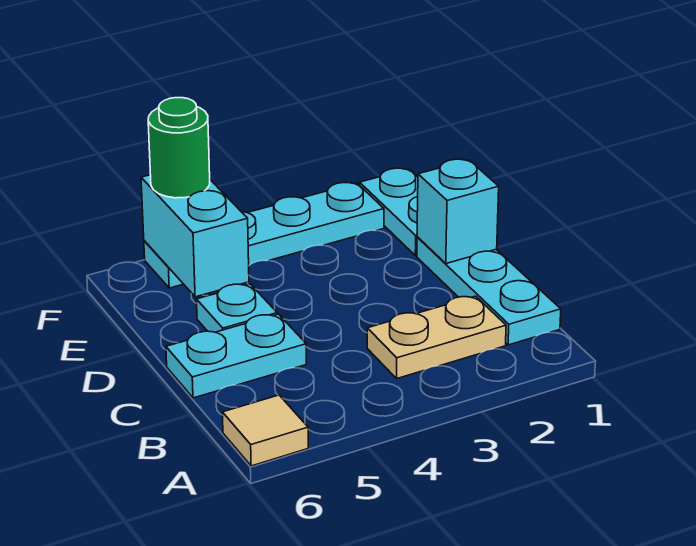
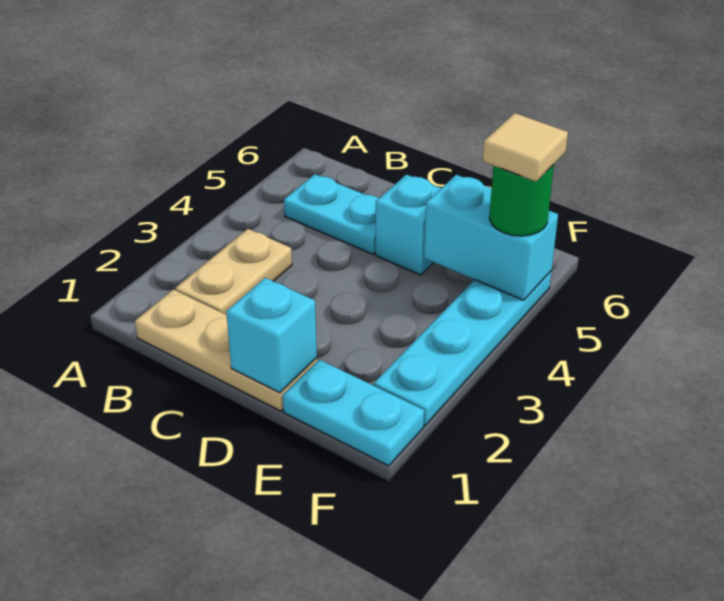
tan 1x1 tile [222,395,308,466] -> tan 1x1 tile moved to [483,113,568,182]
cyan 1x3 plate [417,237,561,345] -> tan 1x3 plate [135,289,317,411]
cyan 1x2 plate [166,314,307,398] -> cyan 1x2 plate turned to [284,174,379,254]
cyan 1x1 plate [197,284,277,332] -> cyan 1x1 brick [375,175,441,275]

